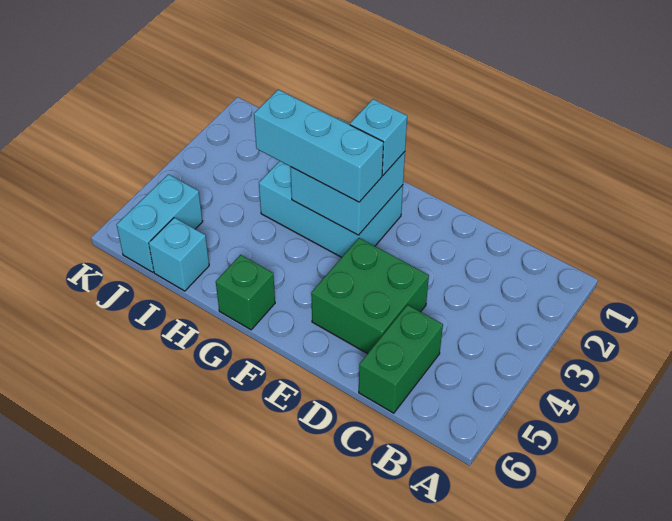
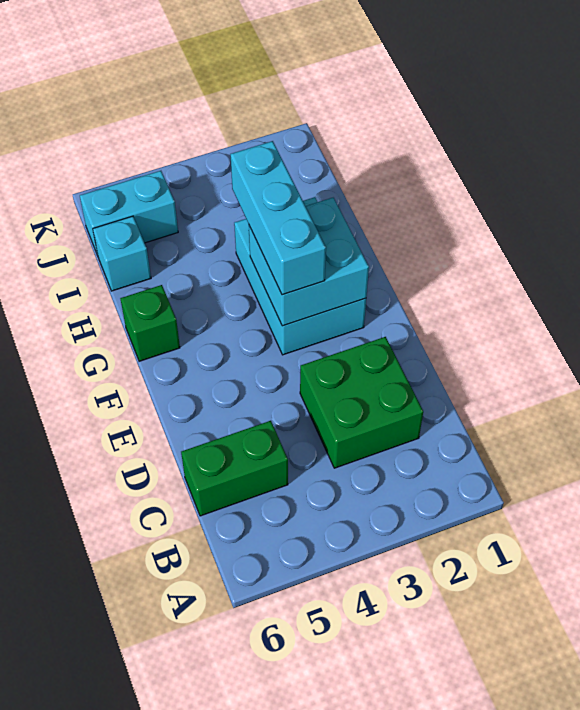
green 2x2 brick [311,238,429,354] -> green 2x2 brick moved to [300,337,423,468]
cyan 1x1 brick [350,99,407,175] -> none

